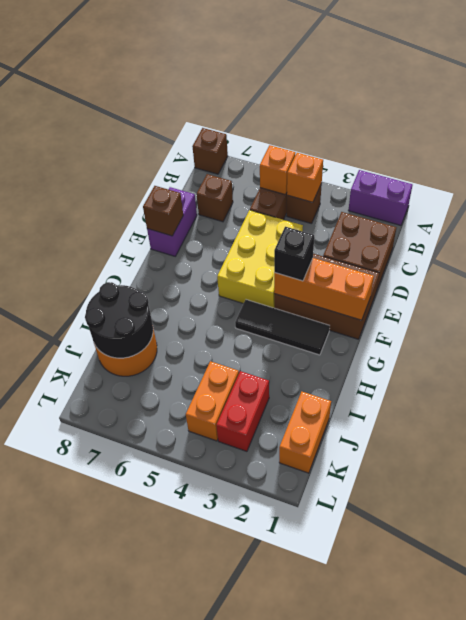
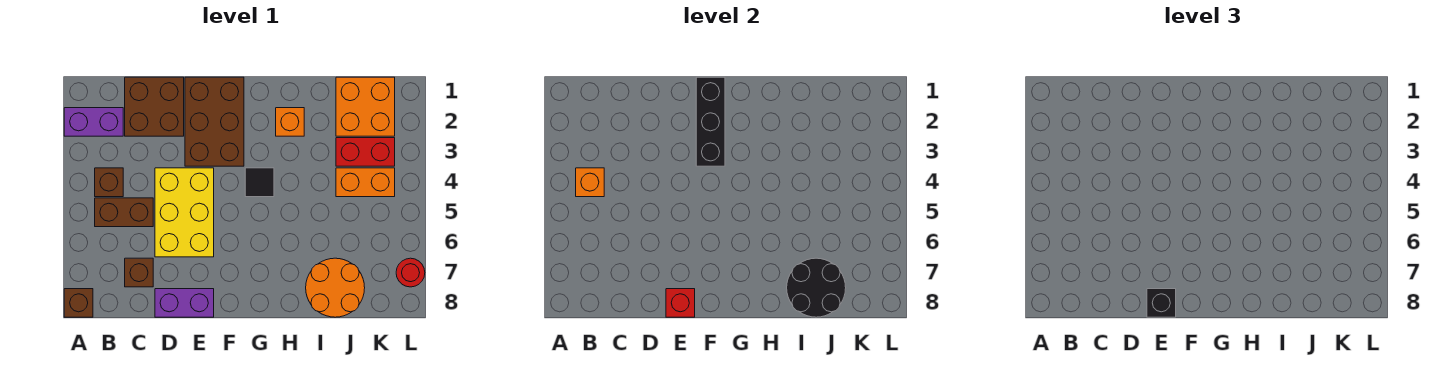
purple 1x2 brick [348,170,412,225] -> purple 1x2 brick turned to [64,108,123,136]
orange 1x1 brick [260,145,295,195] -> orange 1x1 brick moved to [276,108,304,136]
yellow 2x3 brick [217,210,303,308] -> yellow 2x3 brick turned to [155,168,214,257]
brown 1x1 brick [143,186,183,236] -> red 1x1 brick [666,289,695,317]
orange 1x3 brick [274,258,374,320] -> black 1x3 brick [696,77,725,166]
black 1x1 brick [274,227,314,281] -> black 1x1 brick moved to [1147,289,1176,317]
black 1x3 tile [235,300,330,355] -> black 1x1 tile [245,168,274,197]
orange 1x2 brick [279,392,331,473] -> orange 2x2 brick [336,77,395,136]
none -> red 1x1 round brick [396,258,425,287]

